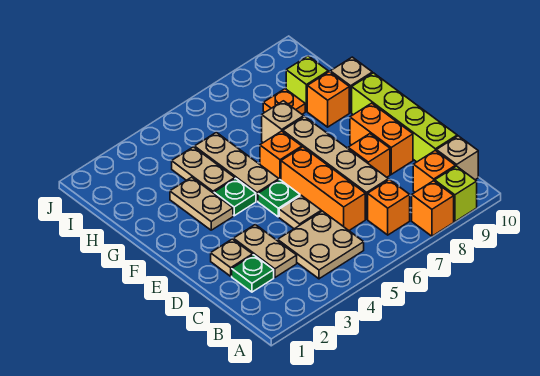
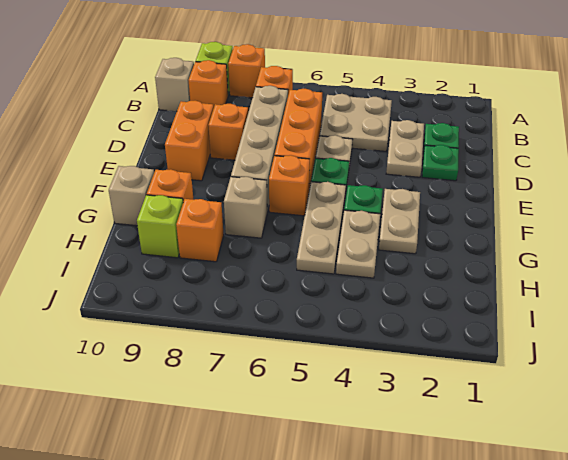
lime 1x4 brick [352,73,457,162] -> none
tan 1x1 plate [211,239,253,276] -> green 1x1 plate [422,145,459,181]
orange 1x1 plate [263,89,305,114] -> orange 1x1 brick [176,199,224,262]

